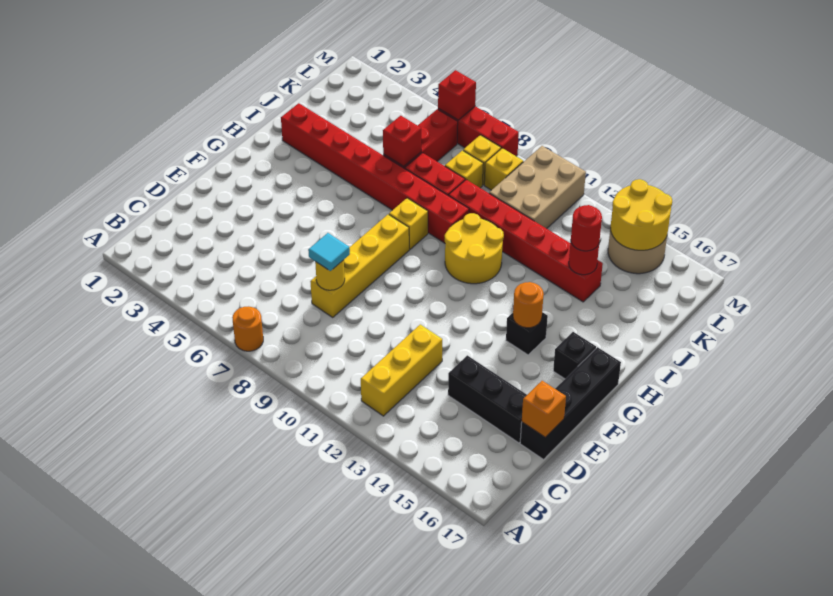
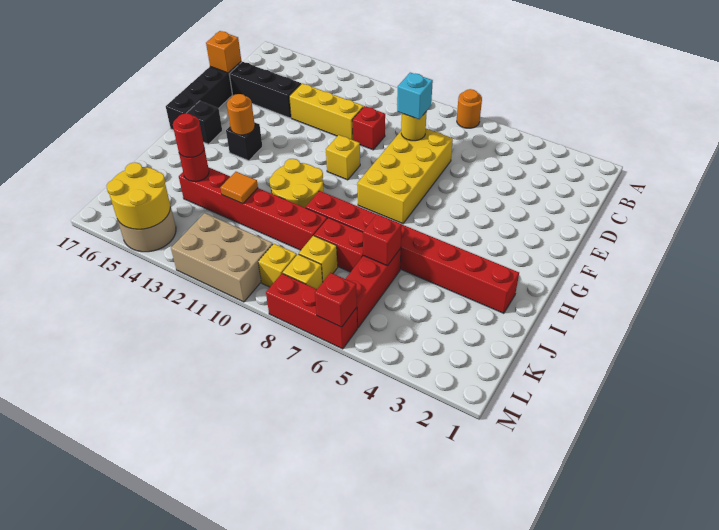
yellow 1x3 brick [361,324,442,416] -> yellow 1x3 brick turned to [289,83,364,140]
yellow 1x4 brick [310,214,409,317] -> yellow 2x4 brick [357,129,453,224]
cyan 1x1 tile [308,233,350,271] -> cyan 1x1 brick [397,73,433,119]
none -> red 1x1 brick [352,106,385,150]
yellow 1x1 brick [389,198,428,249] -> yellow 1x1 brick moved to [326,135,360,180]
none -> orange 1x1 tile [220,172,258,204]
tan 2x3 brick [489,146,586,229] -> tan 2x3 brick turned to [171,213,273,302]

